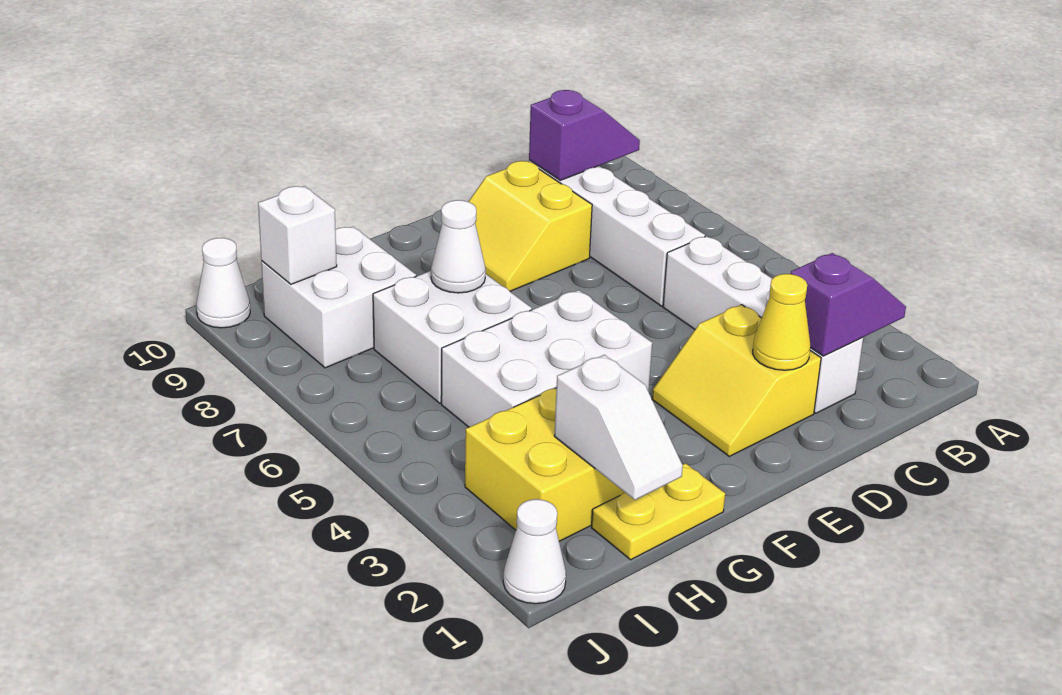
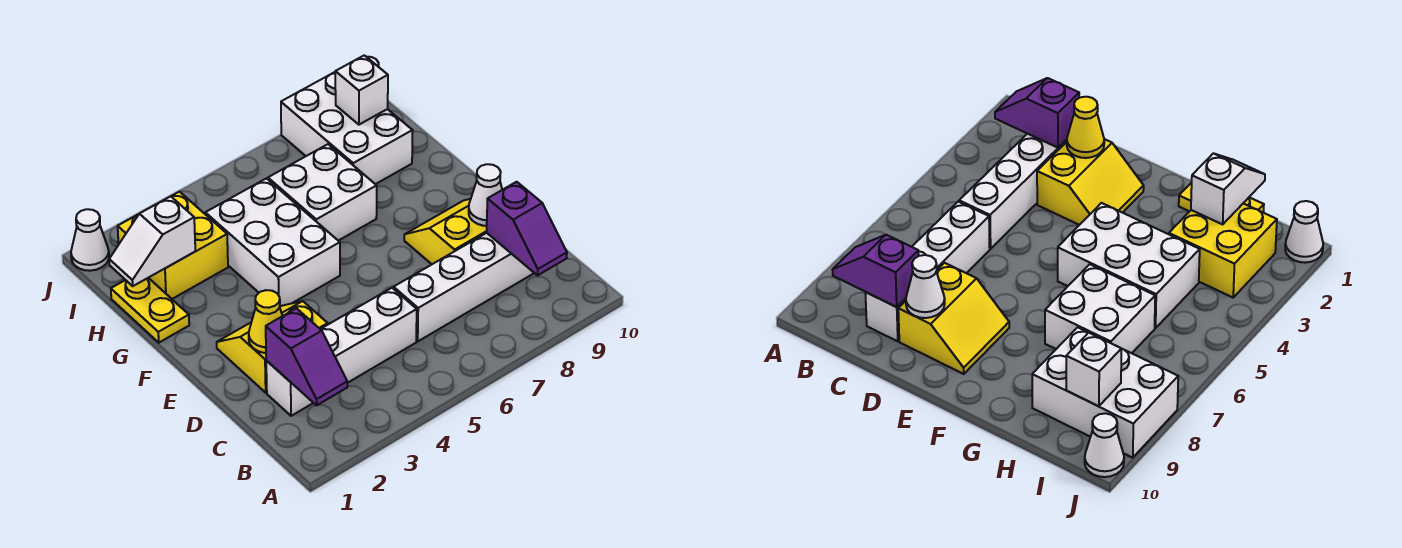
white 1x1 cone [431,200,486,293] -> white 1x1 cone moved to [469,164,502,226]
white 2x2 brick [261,227,416,368] -> white 2x3 brick [281,72,413,184]

